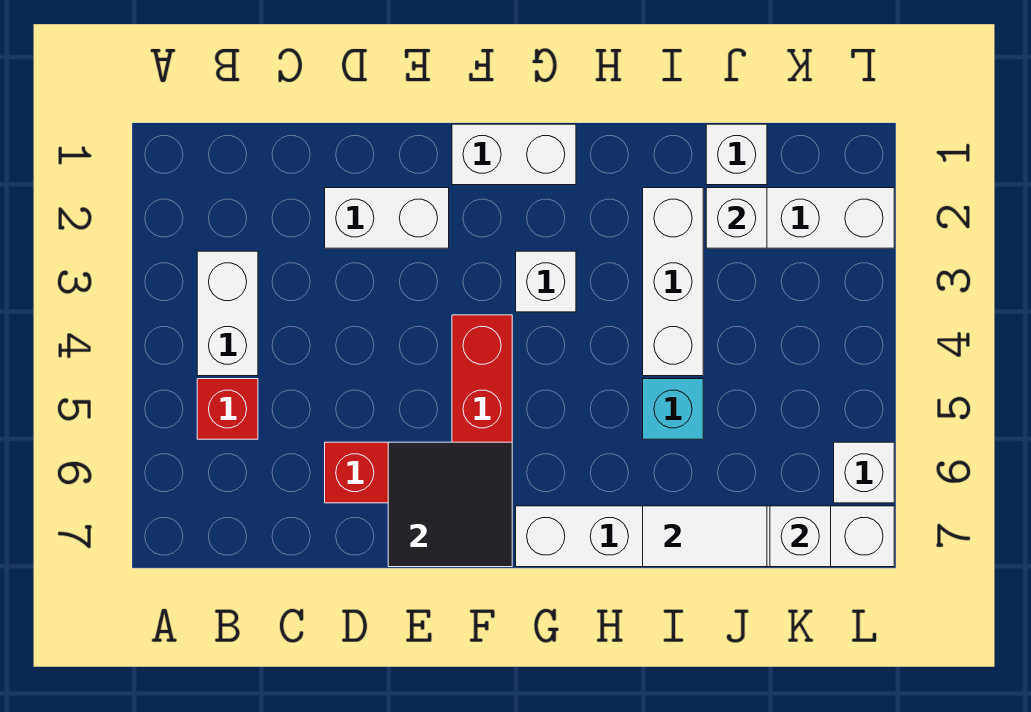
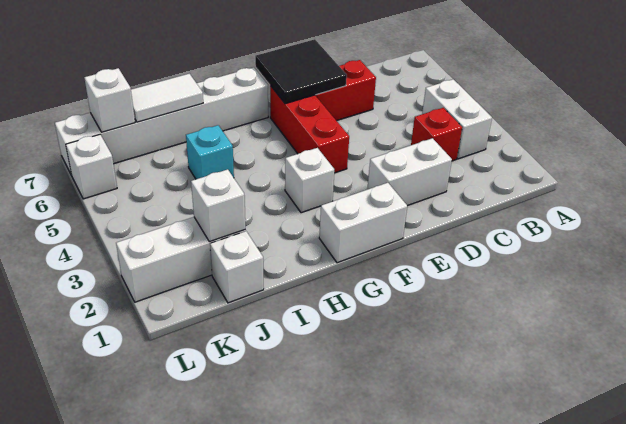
red 1x1 brick [197,379,258,439] -> red 1x1 brick moved to [411,108,462,161]
white 1x3 brick [643,188,703,376] -> none

